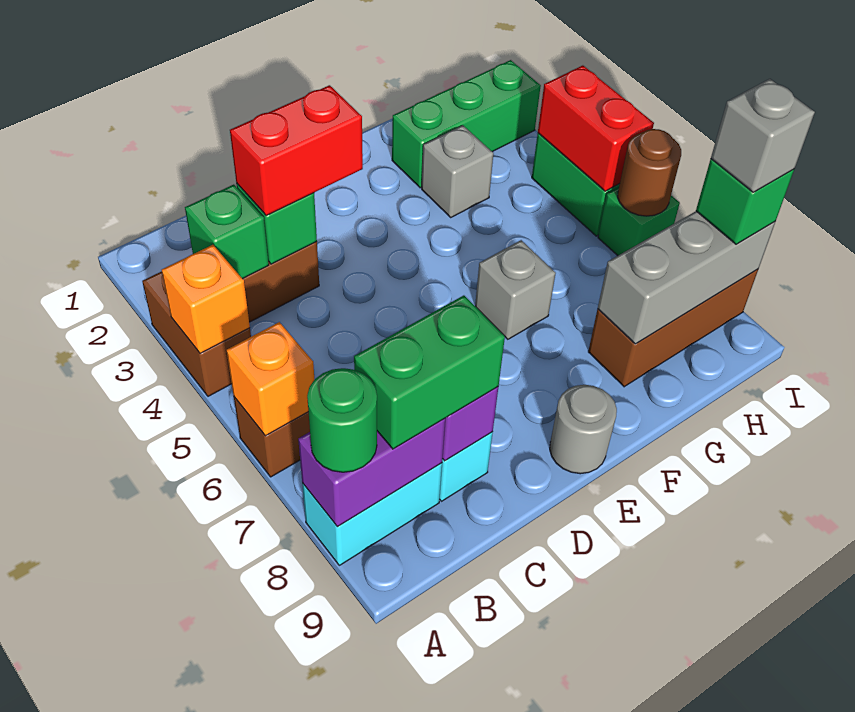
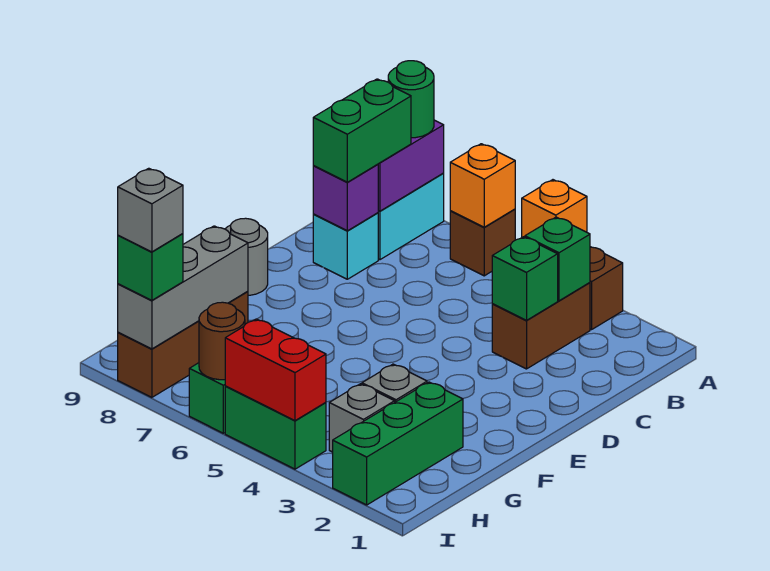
red 1x2 brick [230,85,363,215] -> none
grey 1x1 brick [475,240,556,339] -> grey 1x1 brick moved to [329,384,395,452]

